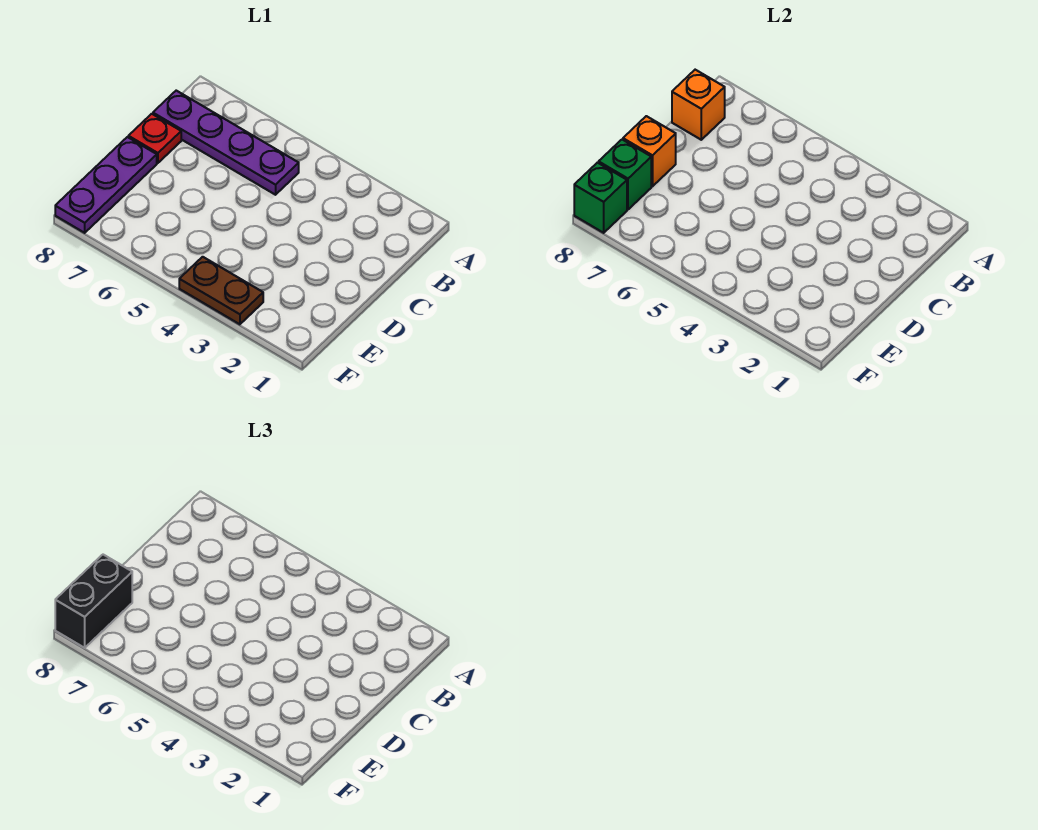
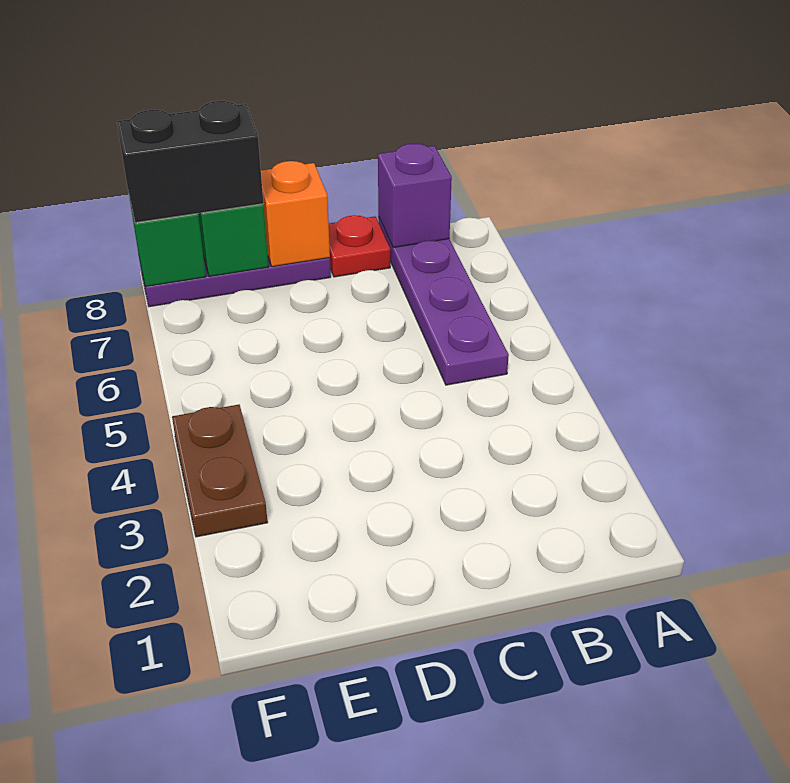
orange 1x1 brick [672,70,725,140] -> purple 1x1 brick [378,144,452,247]

